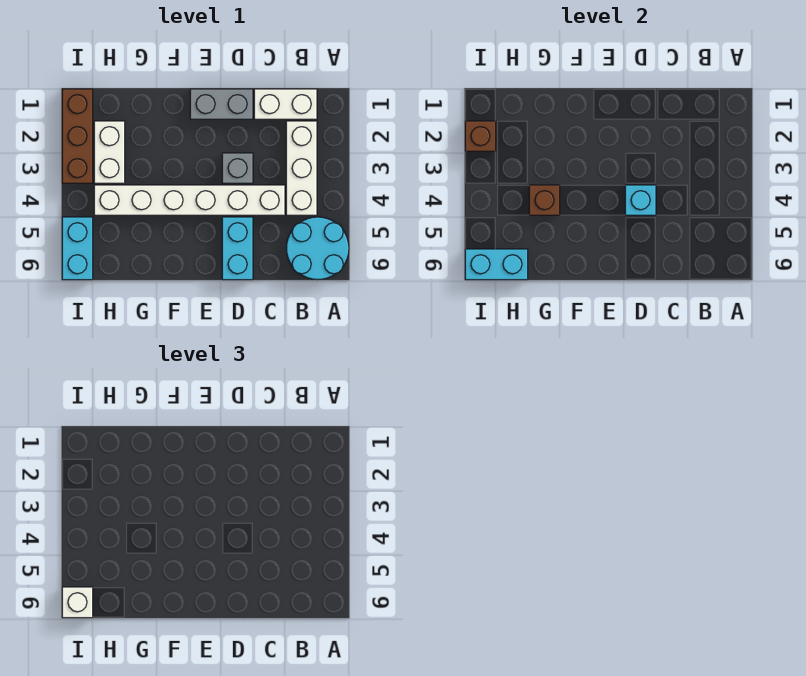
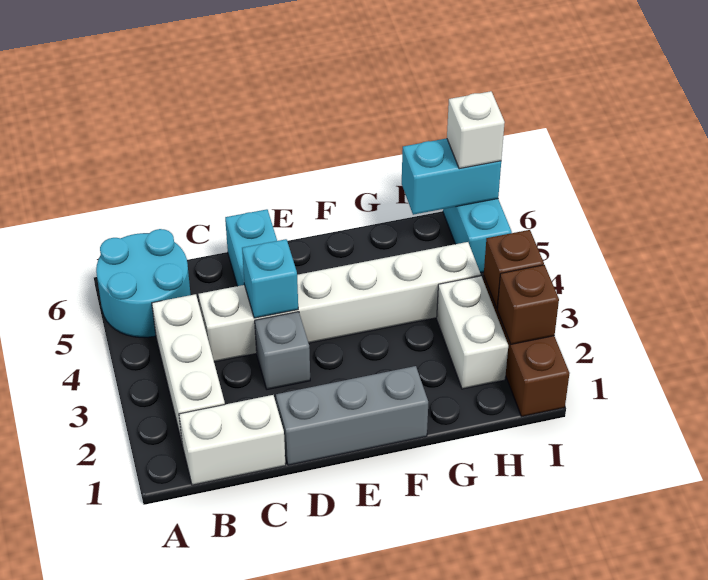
grey 1x2 brick [190,89,253,119] -> grey 1x3 brick [276,366,428,465]
brown 1x1 brick [529,185,560,215] -> brown 1x1 brick moved to [484,230,544,308]

